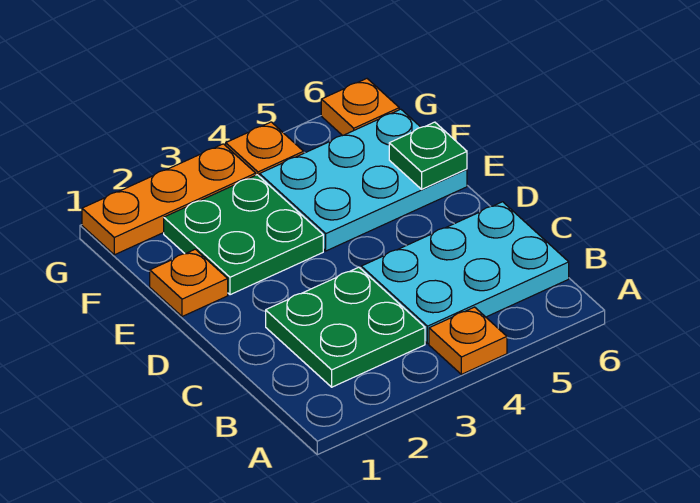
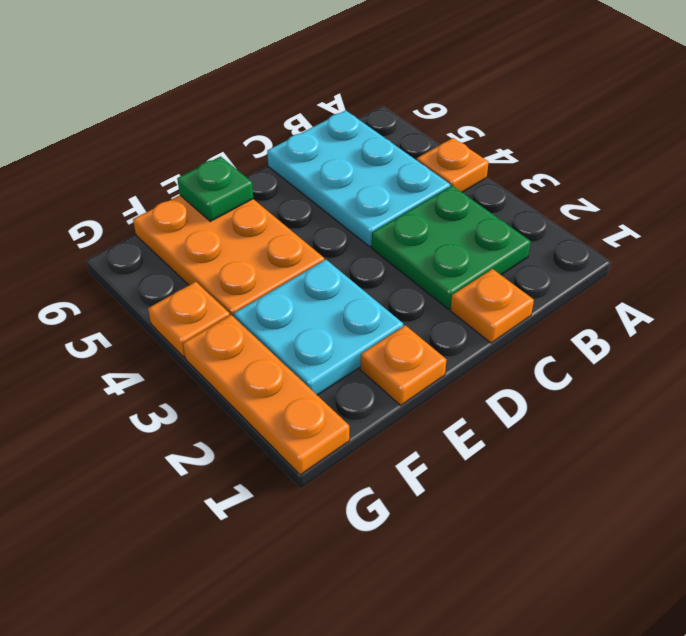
green 2x2 plate [164,175,323,295] -> cyan 2x2 plate [234,260,403,395]
cyan 2x3 plate [260,109,467,251] -> orange 2x3 plate [133,195,324,317]
orange 1x1 plate [321,79,399,136] -> orange 1x1 plate moved to [450,269,534,343]

